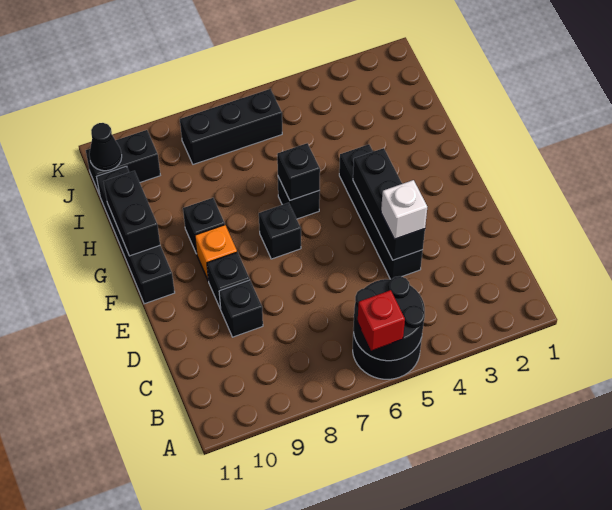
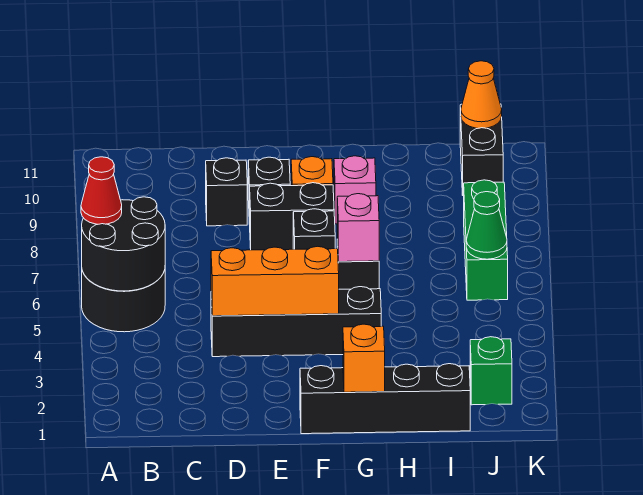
red 1x1 brick [358,290,405,351] -> red 1x1 cone [81,157,122,224]
black 1x3 brick [353,148,425,260] -> orange 1x3 brick [211,246,339,316]
white 1x1 brick [381,180,427,239] -> none
black 1x4 brick [97,166,175,304] -> black 1x4 brick moved to [300,364,470,434]
none -> orange 1x1 brick [343,324,385,392]
black 1x1 brick [277,143,320,200] -> pink 1x1 brick [337,194,379,262]
black 1x1 brick [183,198,225,254] -> pink 1x1 brick [334,156,376,224]
black 1x2 brick [104,171,160,256] -> black 1x2 brick moved to [250,183,334,250]
none -> green 1x1 brick [470,337,512,405]
black 1x3 brick [180,89,282,164] -> green 1x3 brick [464,180,508,300]
none -> green 1x1 cone [466,192,507,259]
black 1x1 cone [89,123,122,171] -> orange 1x1 cone [461,61,502,128]

